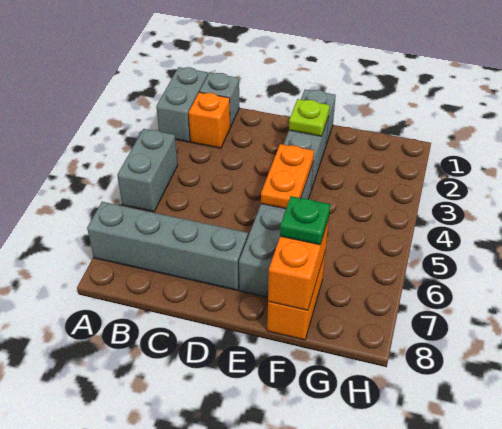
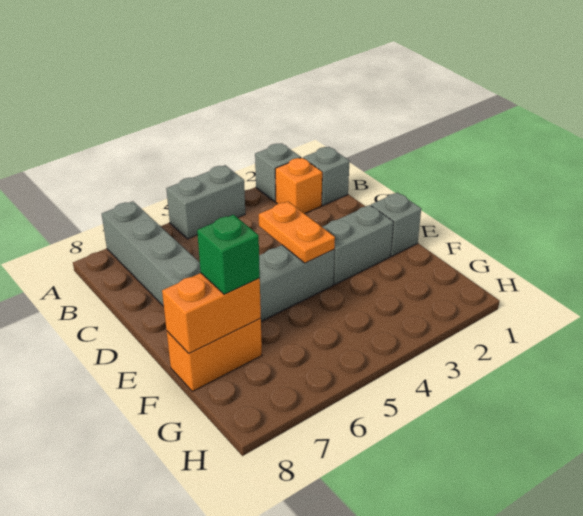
grey 1x2 brick [156,67,208,142] -> grey 1x1 brick [255,143,301,202]
lime 1x1 plate [289,99,330,136] -> none
orange 1x2 plate [261,144,314,209] -> orange 1x2 plate turned to [259,202,335,263]
green 1x1 plate [280,196,330,245] -> green 1x1 brick [197,215,260,294]

